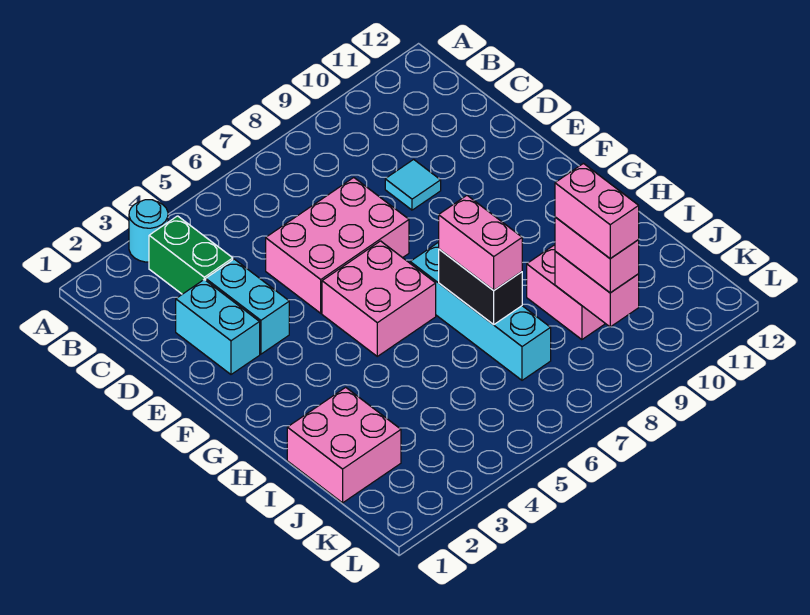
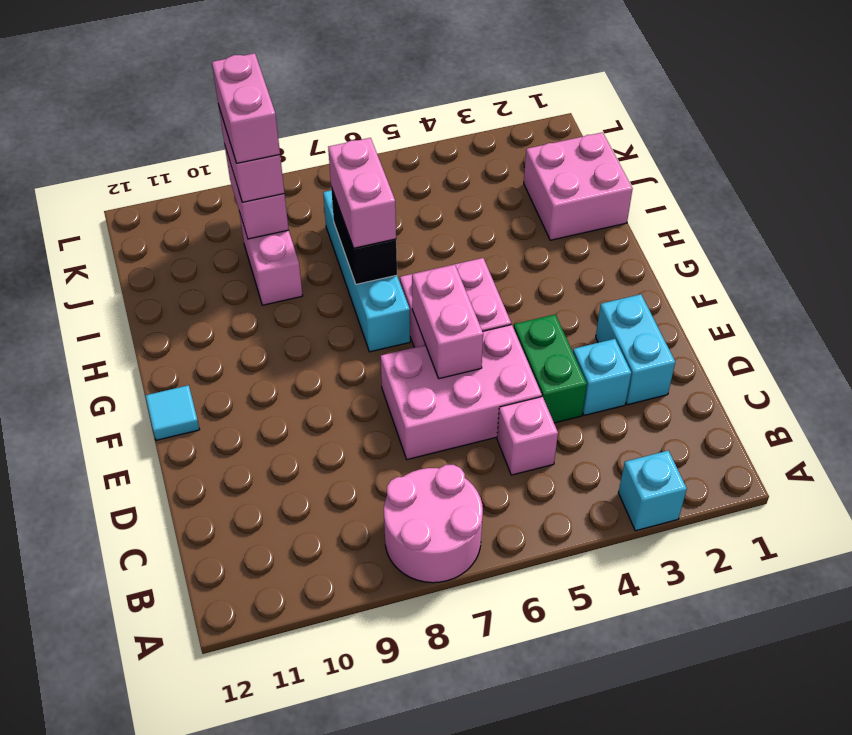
cyan 1x1 round brick [129,200,168,262] -> cyan 1x1 brick [618,451,687,531]
none -> pink 2x2 round brick [384,465,483,583]
green 1x2 brick [149,216,233,294] -> green 1x2 brick moved to [514,315,587,423]
none -> pink 1x1 brick [497,397,558,475]
cyan 1x2 brick [206,259,289,354] -> cyan 1x1 brick [573,339,631,415]
cyan 1x1 tile [385,159,441,210] -> cyan 1x1 tile moved to [145,385,200,440]
none -> pink 1x2 brick [412,265,483,379]

